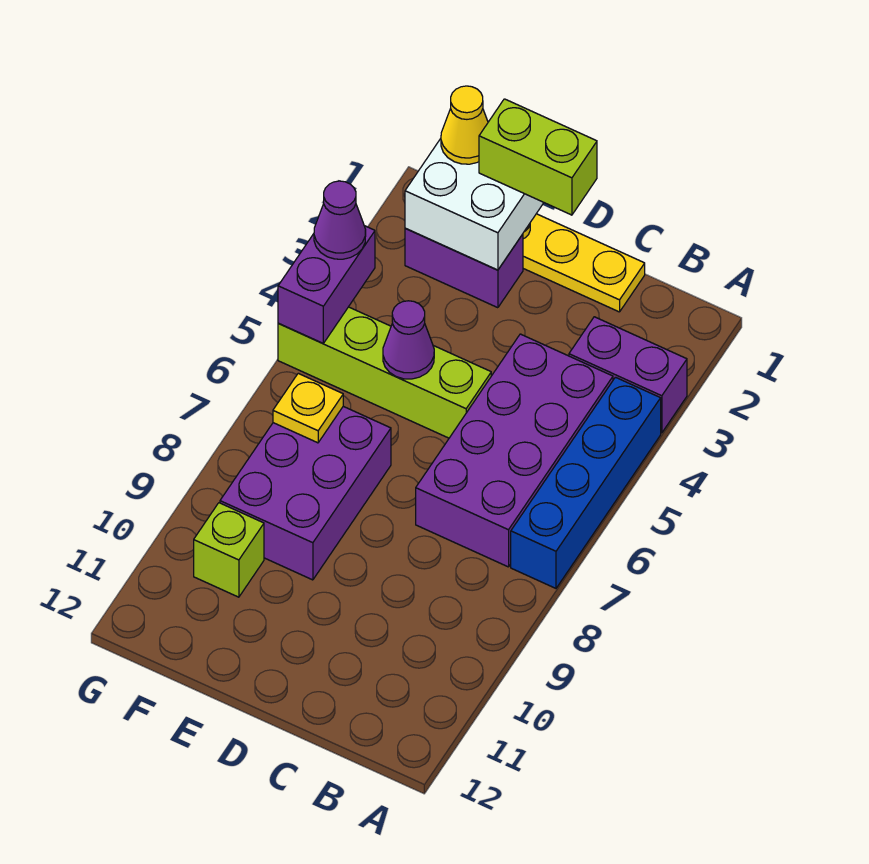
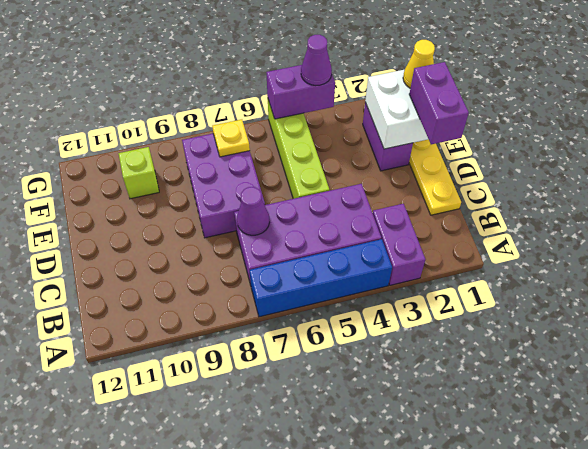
lime 1x2 brick [479,99,597,215] -> purple 1x2 brick [409,62,469,144]
purple 1x1 cone [383,301,434,379] -> purple 1x1 cone moved to [237,187,270,235]
purple 2x3 brick [220,406,391,580] -> purple 2x3 brick turned to [182,134,265,238]

